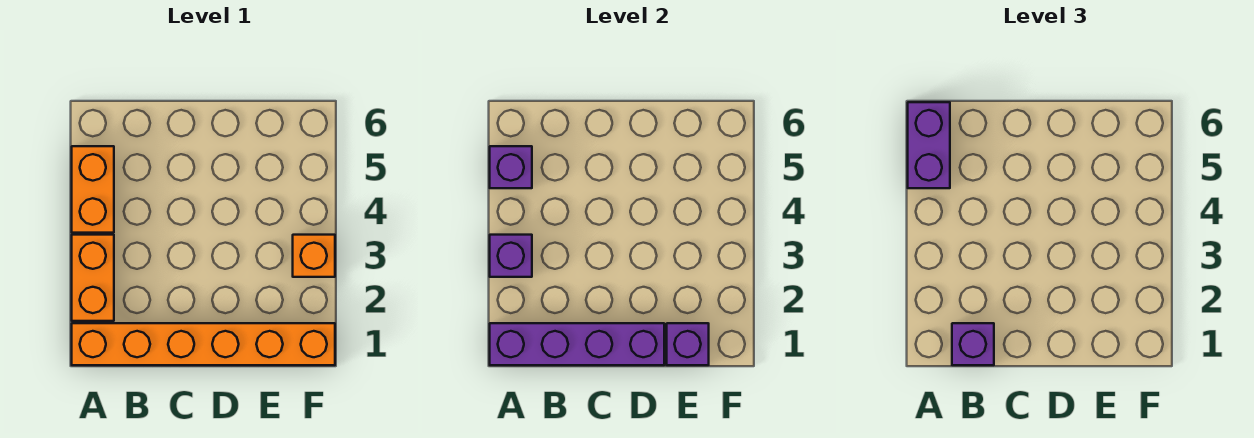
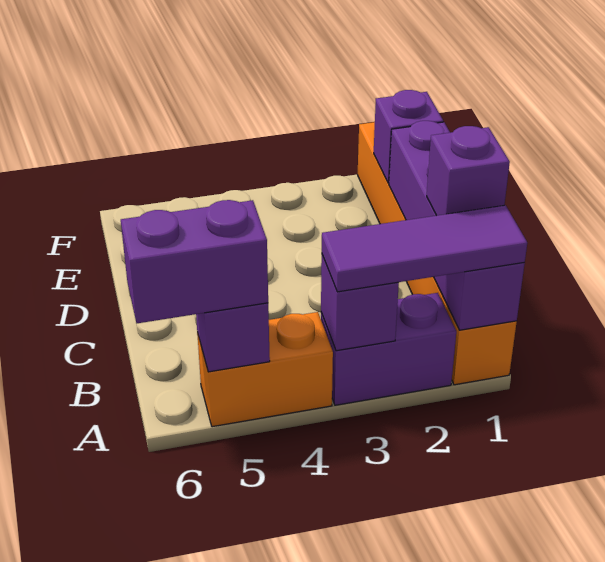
none -> purple 1x3 tile [322,205,527,292]
orange 1x2 brick [72,235,114,321] -> purple 1x2 brick [321,293,456,405]
orange 1x1 brick [293,235,335,277] -> none

